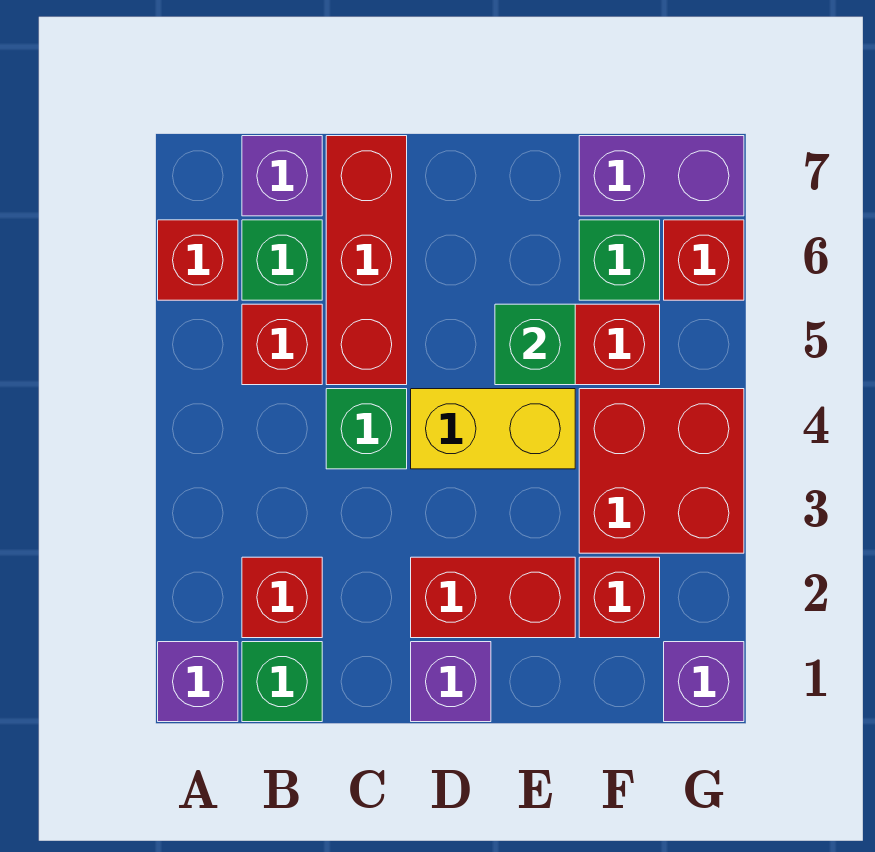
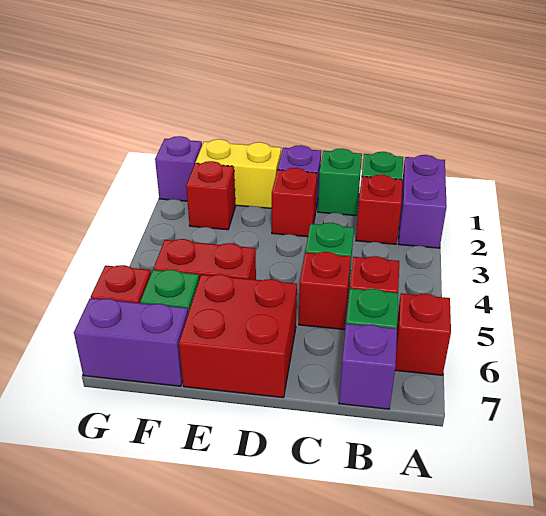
purple 1x1 brick [158,642,238,722] -> purple 1x2 brick [399,155,447,248]
red 1x3 brick [326,136,407,385] -> red 1x1 brick [299,252,351,329]
red 1x2 brick [411,557,575,638] -> red 1x1 brick [272,168,317,237]
yellow 1x2 brick [411,389,575,469] -> yellow 1x2 brick moved to [195,139,281,208]
green 1x1 brick [495,304,575,385] -> green 1x1 brick moved to [318,149,362,216]
red 2x2 brick [579,389,744,553] -> red 2x2 brick moved to [179,274,297,398]

